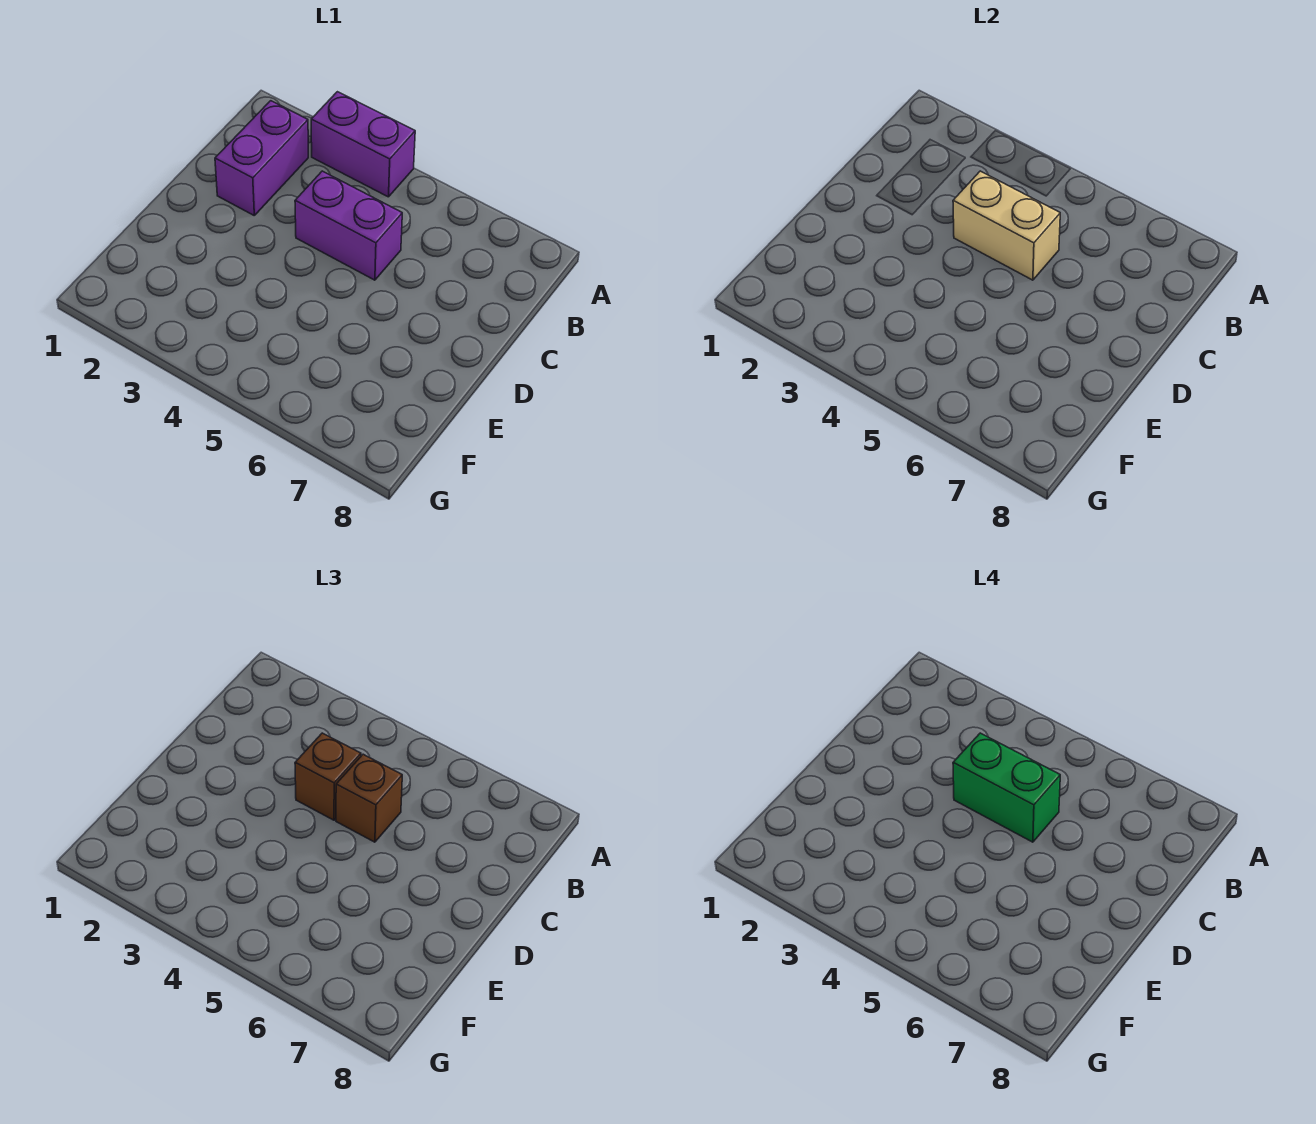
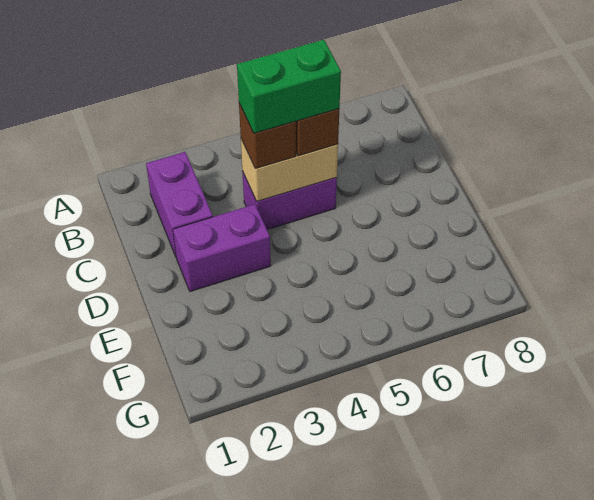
purple 1x2 brick [311,92,415,197] -> purple 1x2 brick moved to [173,204,271,291]

